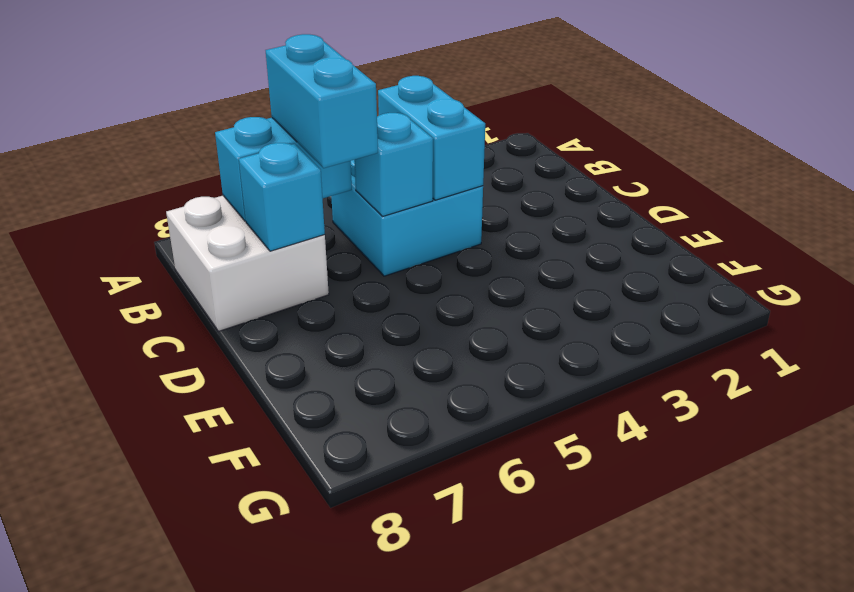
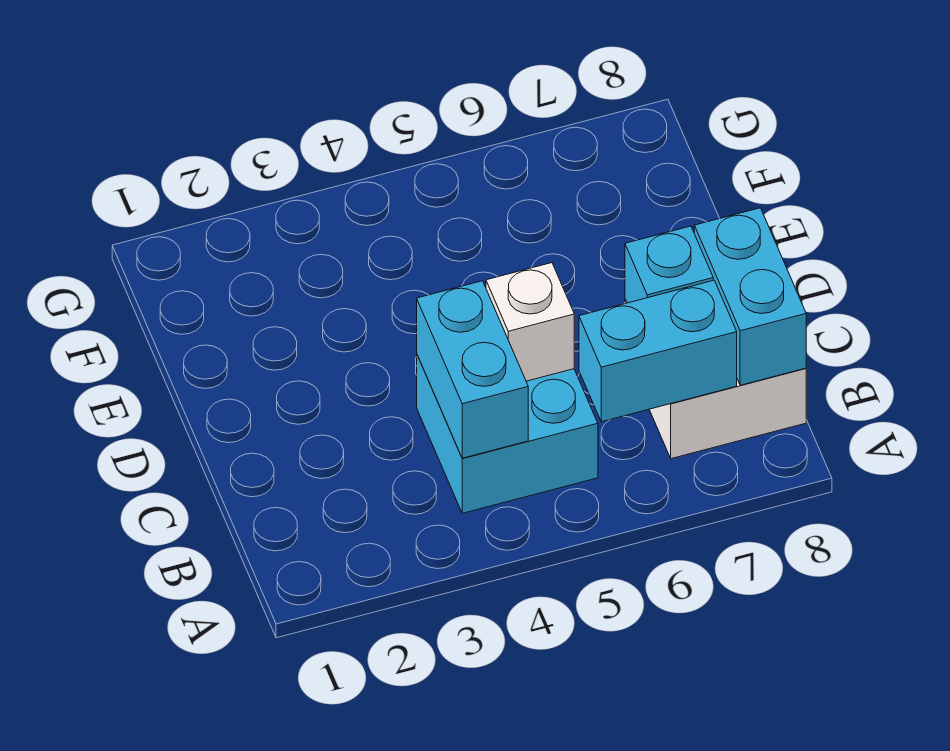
cyan 1x2 brick [266,34,378,168] -> cyan 1x2 brick moved to [694,208,806,385]
cyan 1x1 brick [354,113,433,216] -> white 1x1 brick [486,263,574,381]

